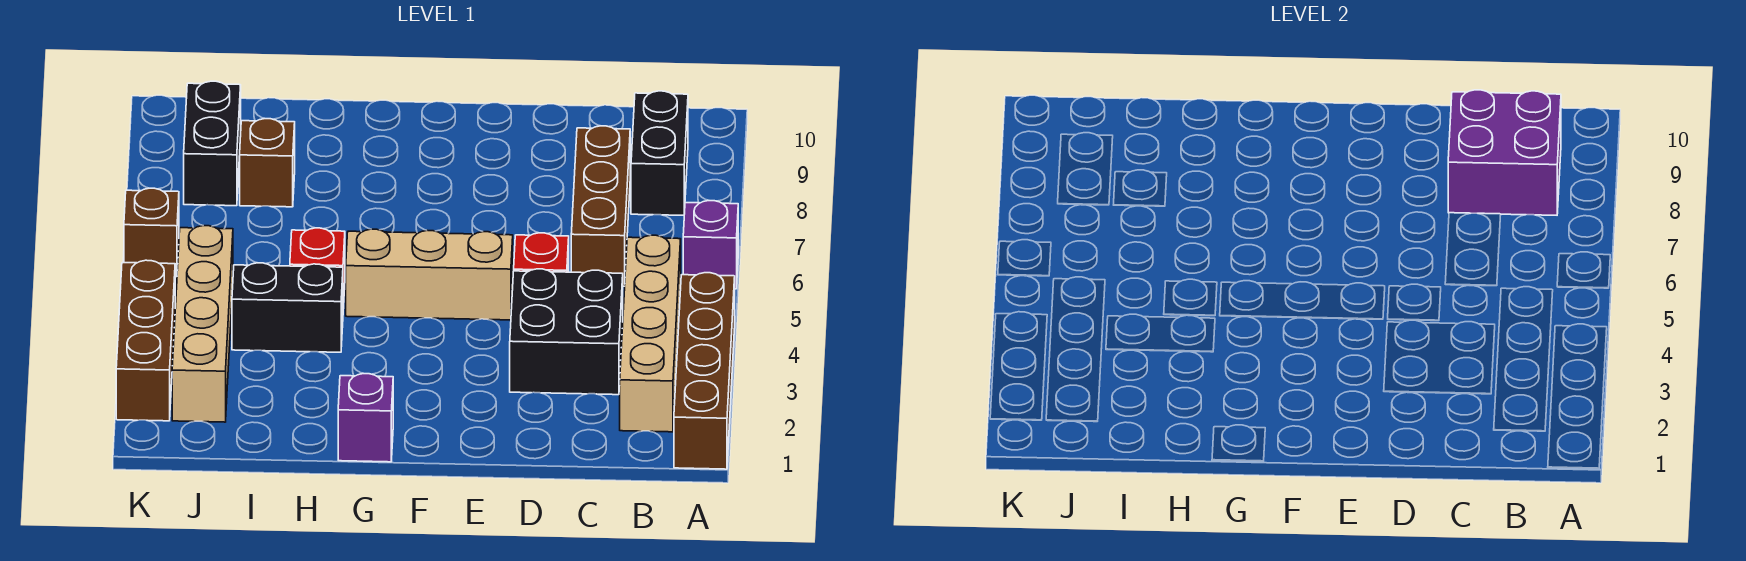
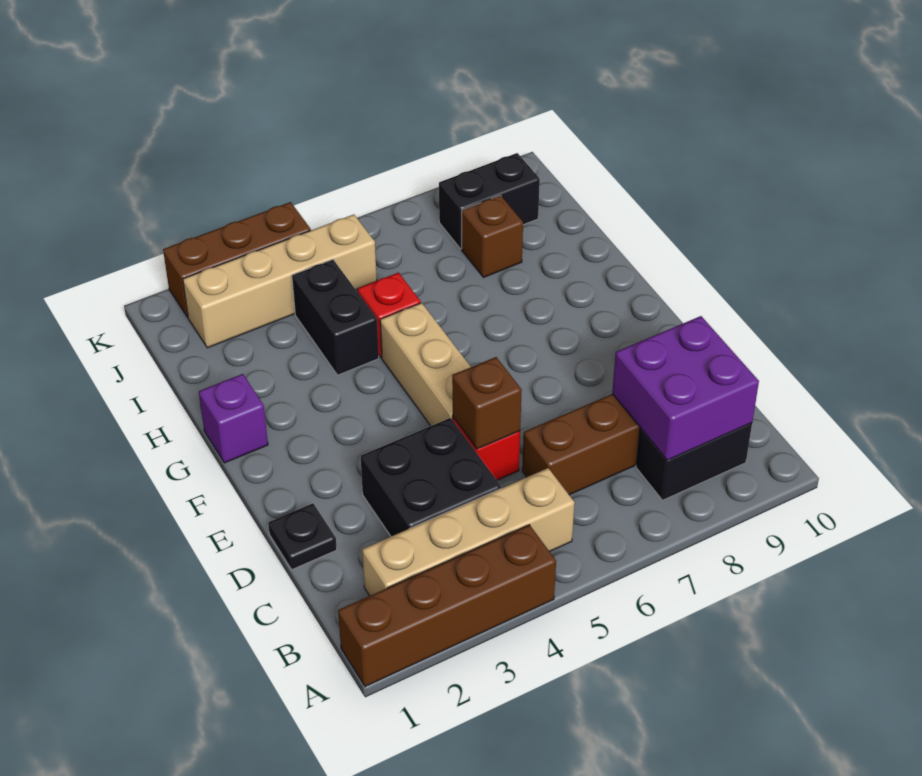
purple 1x1 brick [683,201,738,289] -> none
none -> black 1x1 plate [268,503,337,569]
brown 1x1 brick [124,188,179,277] -> brown 1x1 brick moved to [452,357,522,449]

